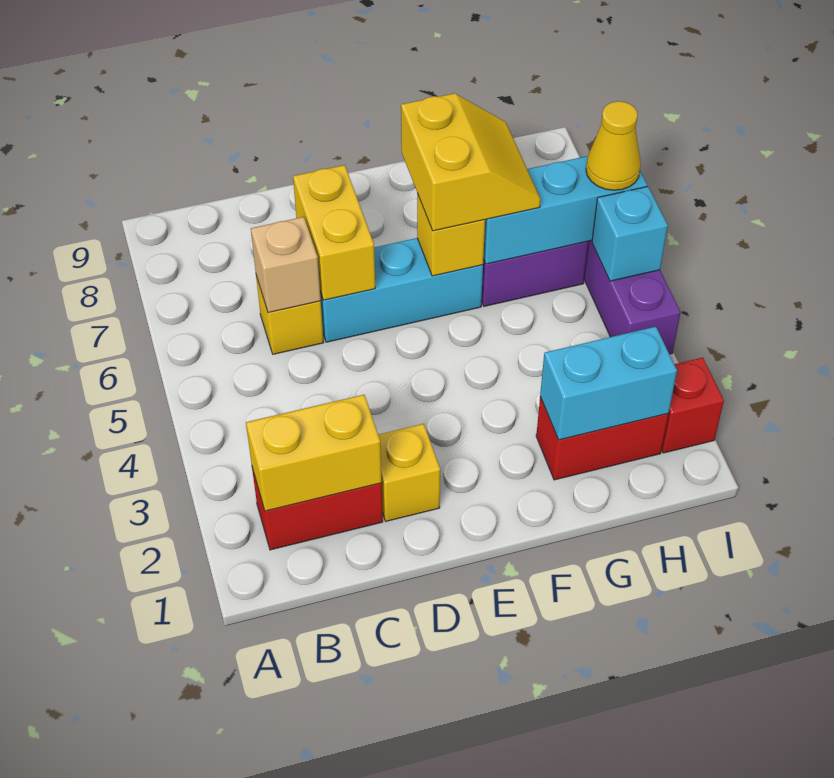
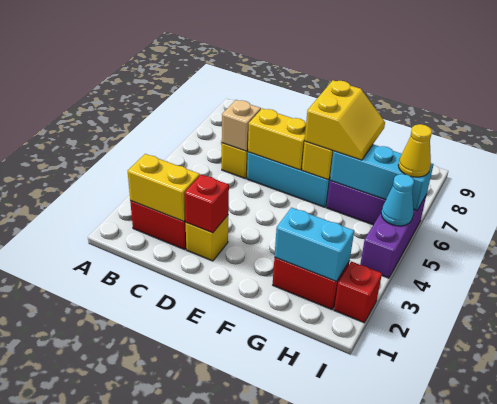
none -> red 1x1 brick [185,174,229,233]
yellow 1x2 brick [293,165,375,300] -> yellow 1x2 brick turned to [248,108,306,170]
cyan 1x1 brick [592,187,668,281] -> cyan 1x1 cone [381,174,414,226]

